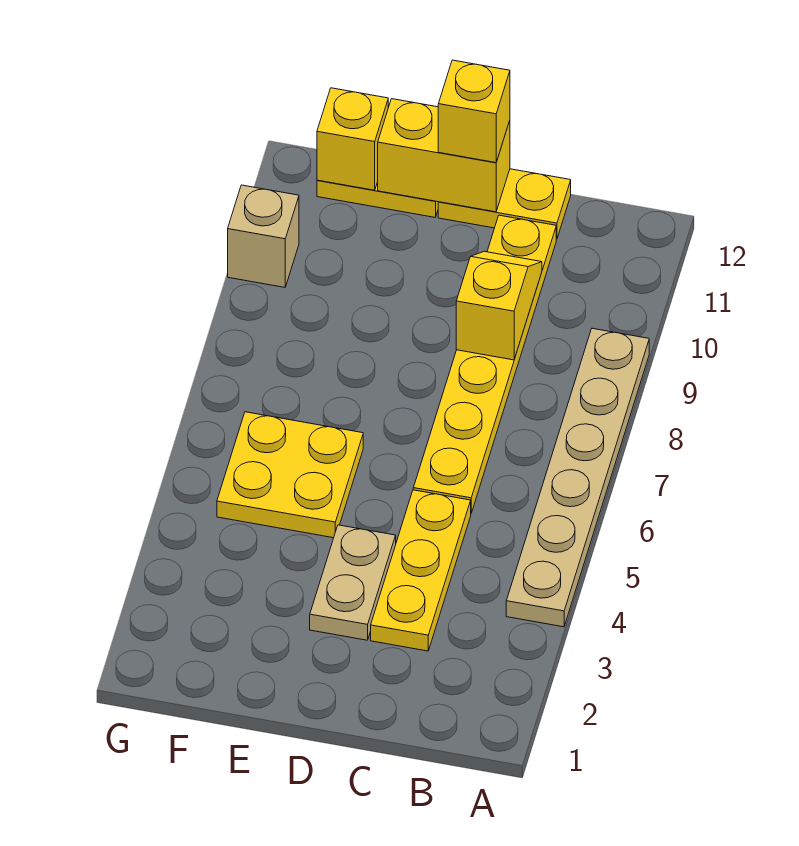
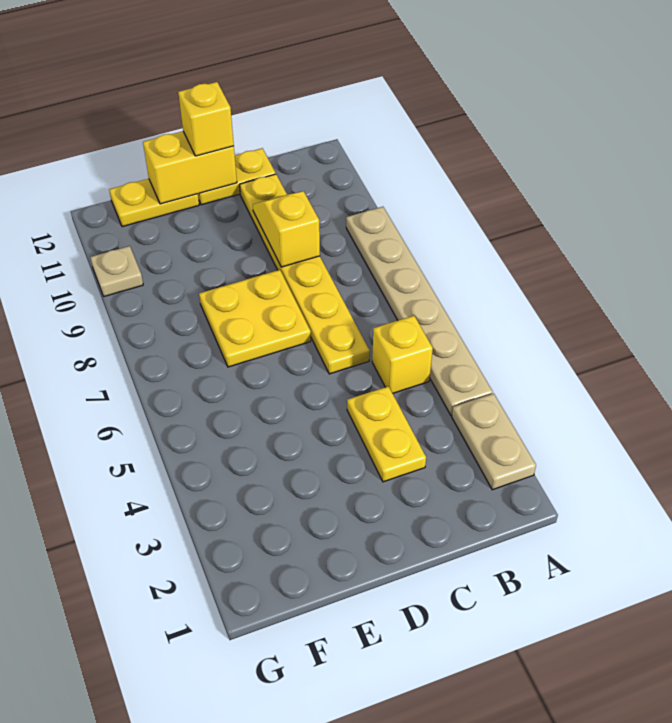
yellow 1x3 plate [371,490,471,651] -> yellow 1x2 plate [347,386,426,482]
tan 1x2 plate [310,525,396,640] -> tan 1x2 plate moved to [452,393,536,490]
yellow 2x2 plate [217,412,363,538] -> yellow 2x2 plate moved to [199,270,311,367]
yellow 1x1 brick [317,88,388,190] -> yellow 1x1 brick moved to [372,316,433,393]
tan 1x1 brick [228,185,299,287] -> tan 1x1 plate [90,246,143,296]

